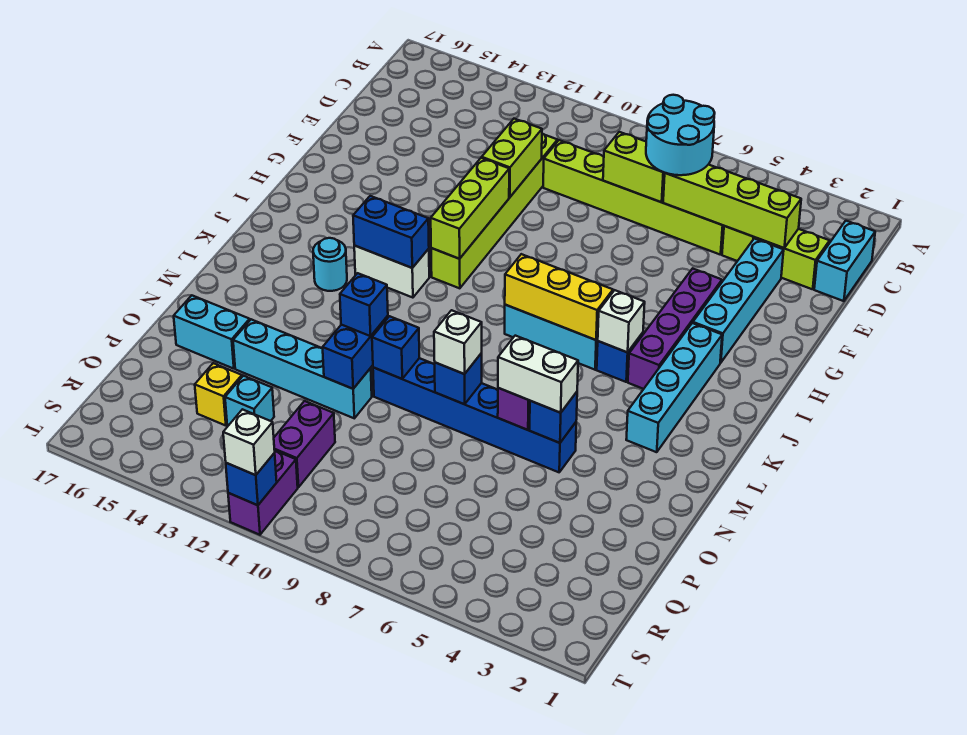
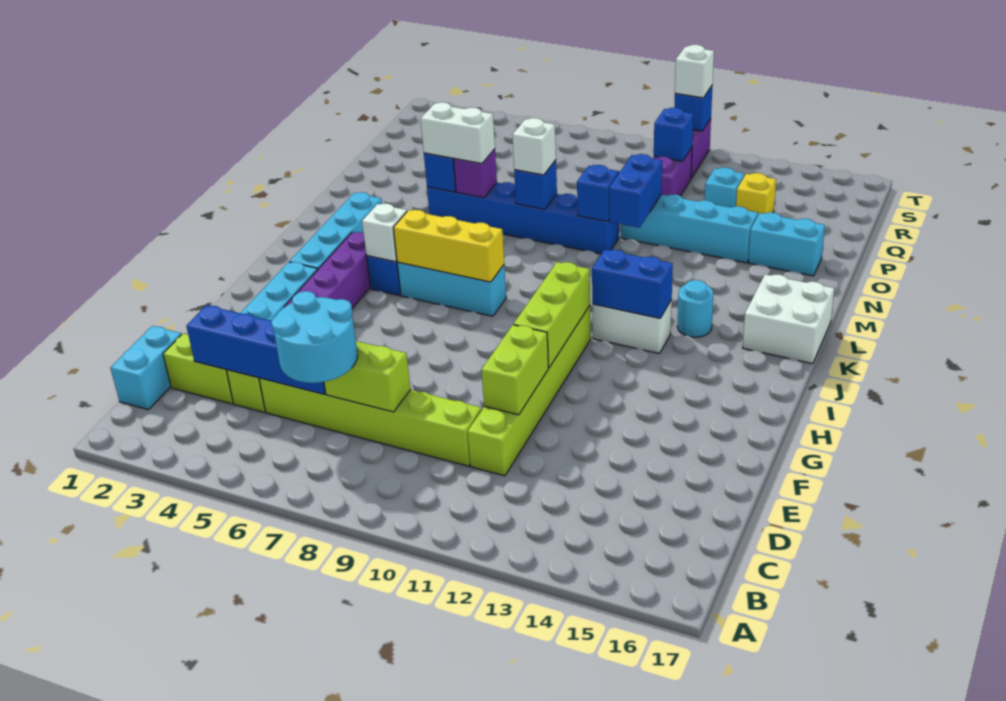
lime 1x4 brick [663,165,801,248] -> blue 1x4 brick [186,305,326,394]
none -> white 2x2 brick [743,274,834,364]
blue 1x1 brick [340,273,388,336] -> blue 1x1 brick moved to [654,108,693,161]

